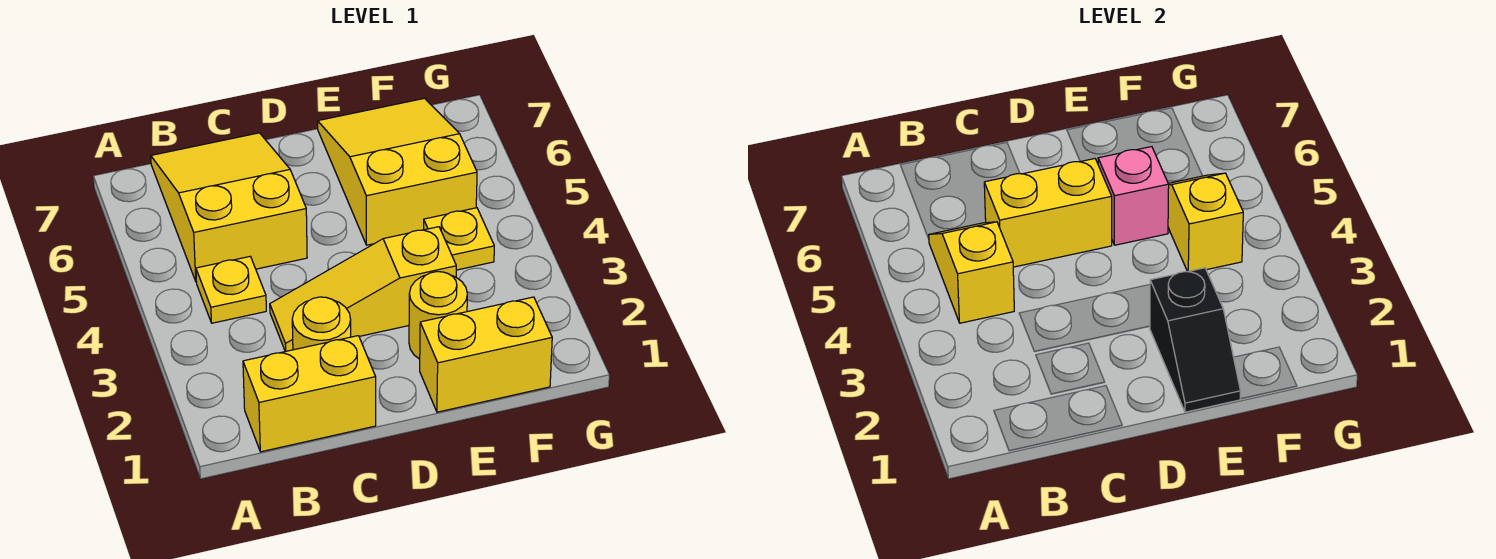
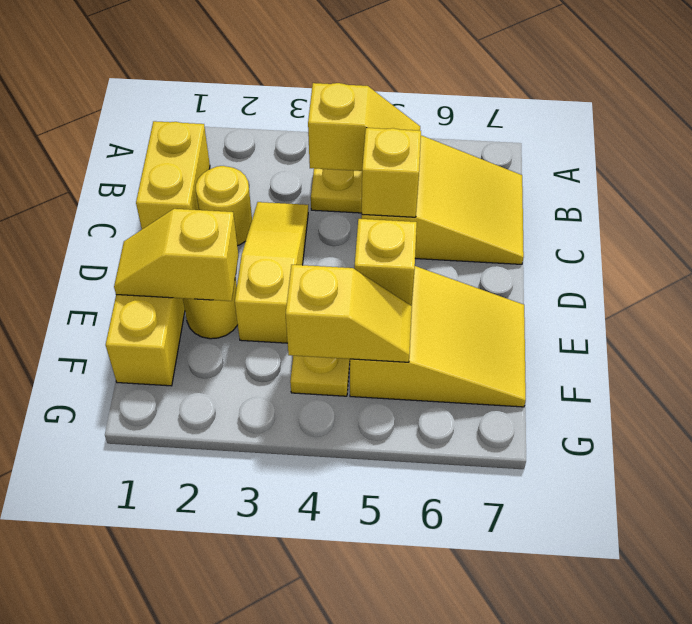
yellow 1x2 brick [984,159,1112,267] -> yellow 1x1 brick [362,128,421,217]
black 1x2 slope [1150,268,1241,412] -> yellow 1x2 slope [114,209,238,301]
pink 1x1 brick [1098,147,1169,245] -> yellow 1x1 brick [354,219,417,306]

